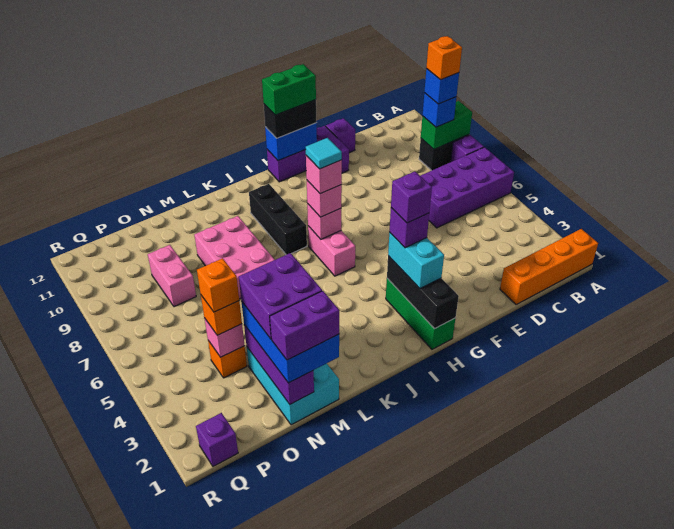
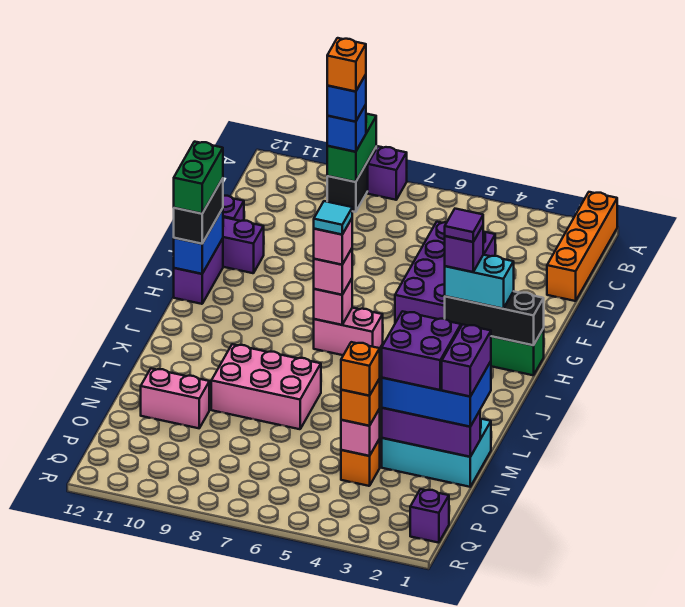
purple 2x4 brick [421,147,514,228] -> purple 2x4 brick moved to [395,222,495,323]
purple 1x1 brick [391,172,432,223] -> purple 1x1 tile [445,209,483,242]
black 1x3 brick [249,184,307,255] -> none
pink 1x2 brick [148,245,196,307] -> pink 1x2 brick moved to [141,369,209,428]

